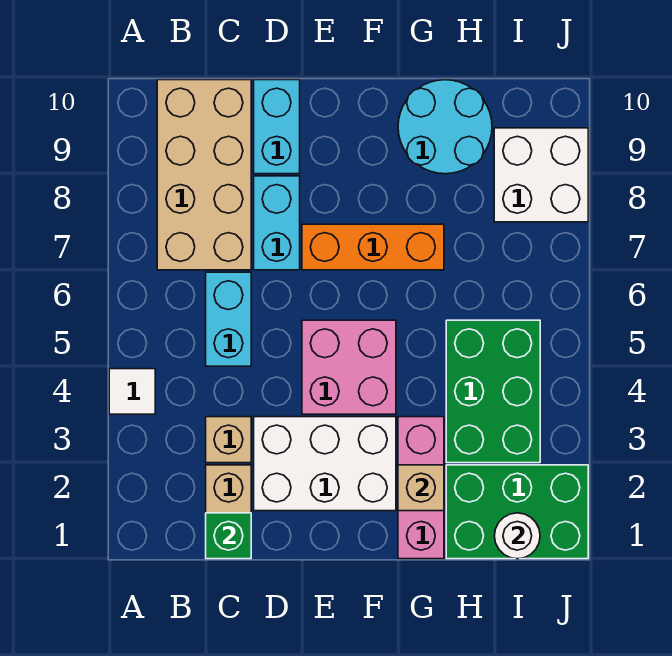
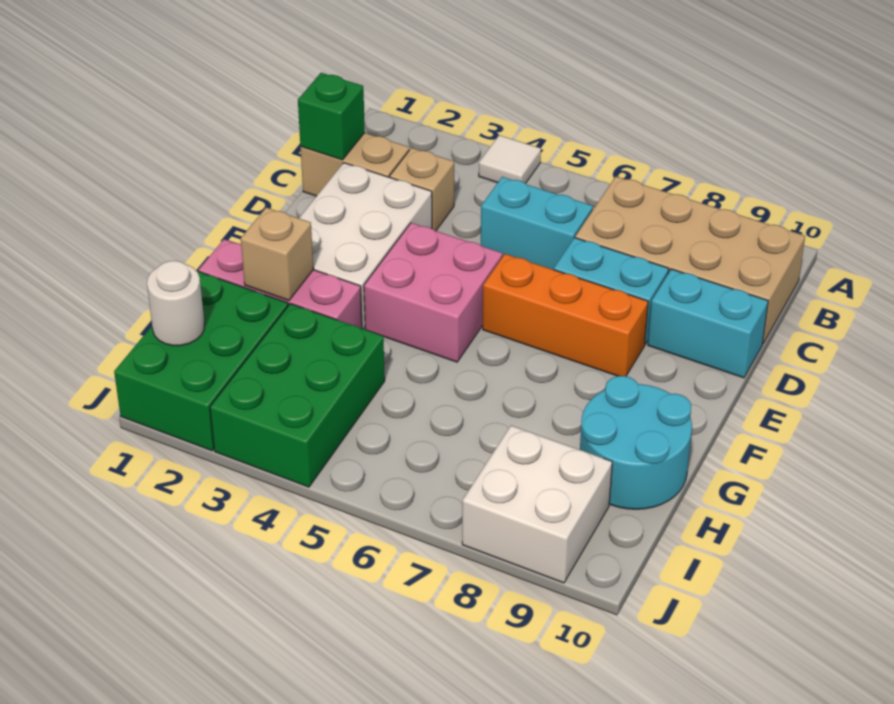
orange 1x3 brick [302,224,444,270] -> orange 1x3 brick turned to [483,254,648,376]
green 2x3 brick [446,320,540,463] -> green 2x3 brick turned to [210,304,385,487]

